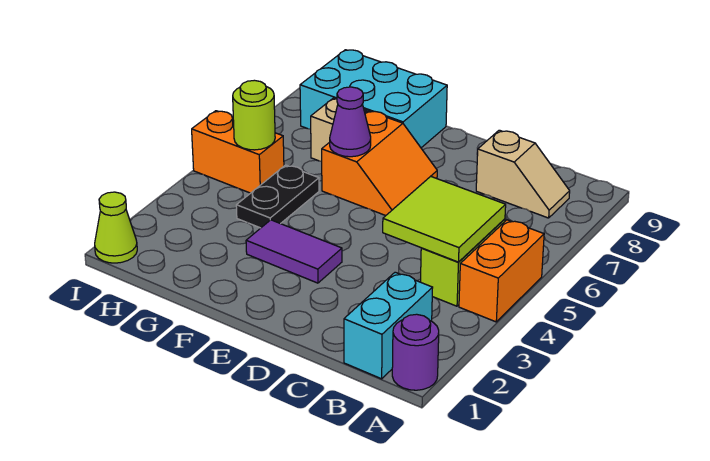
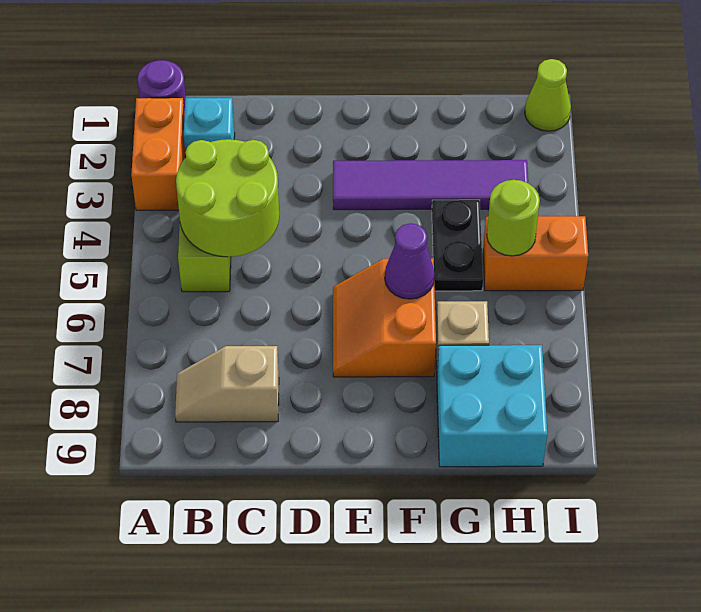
orange 1x2 brick [459,220,544,322] -> orange 1x2 brick moved to [131,98,185,210]
cyan 1x2 brick [344,272,433,379] -> cyan 1x1 brick [184,98,235,154]
lime 2x2 tile [383,176,506,262] -> lime 2x2 round brick [176,139,279,257]
purple 1x2 tile [246,220,342,283] -> purple 1x4 tile [333,160,528,210]
cyan 2x3 brick [300,50,447,148] -> cyan 2x2 brick [437,345,547,467]

